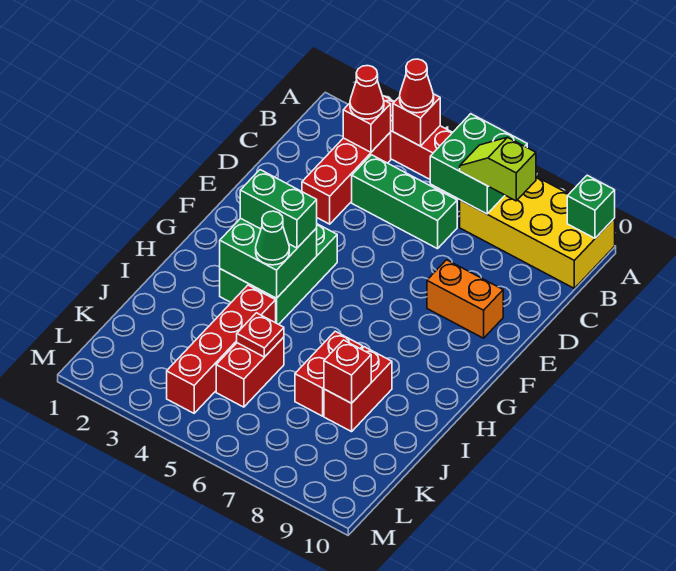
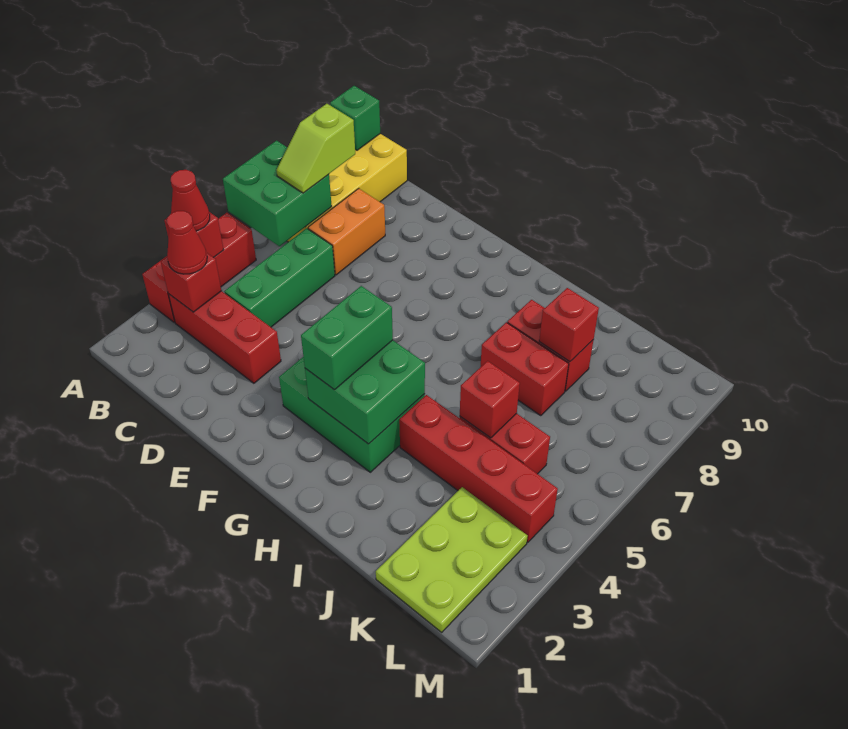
orange 1x2 brick [427,260,503,338] -> orange 1x2 brick moved to [308,188,385,275]
green 1x1 cone [256,211,289,265] -> none
red 1x1 plate [237,313,284,357] -> red 1x1 brick [460,361,520,438]
none -> lime 2x3 plate [376,487,528,632]

